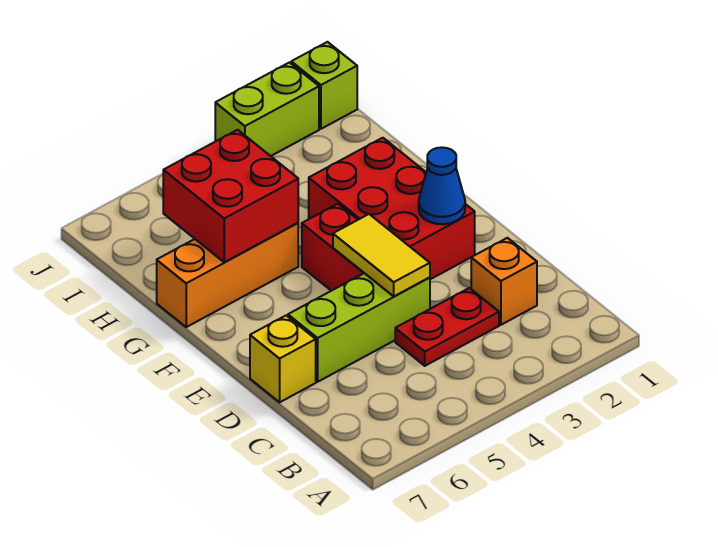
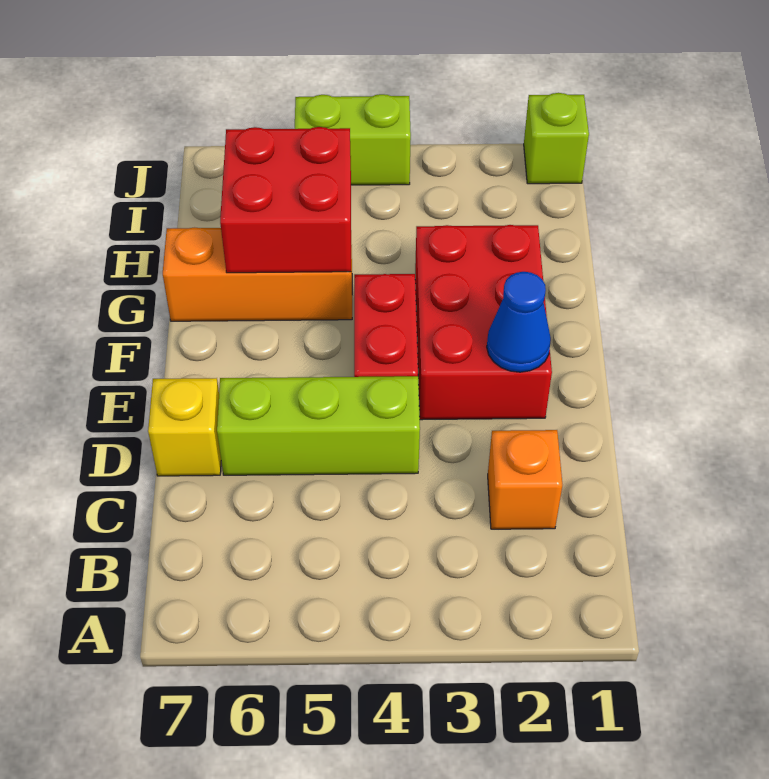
red 1x2 plate [395,288,499,366] -> none
yellow 1x2 tile [333,214,430,296] -> none
lime 1x2 brick [215,62,319,156] -> lime 1x2 brick moved to [295,94,411,185]

